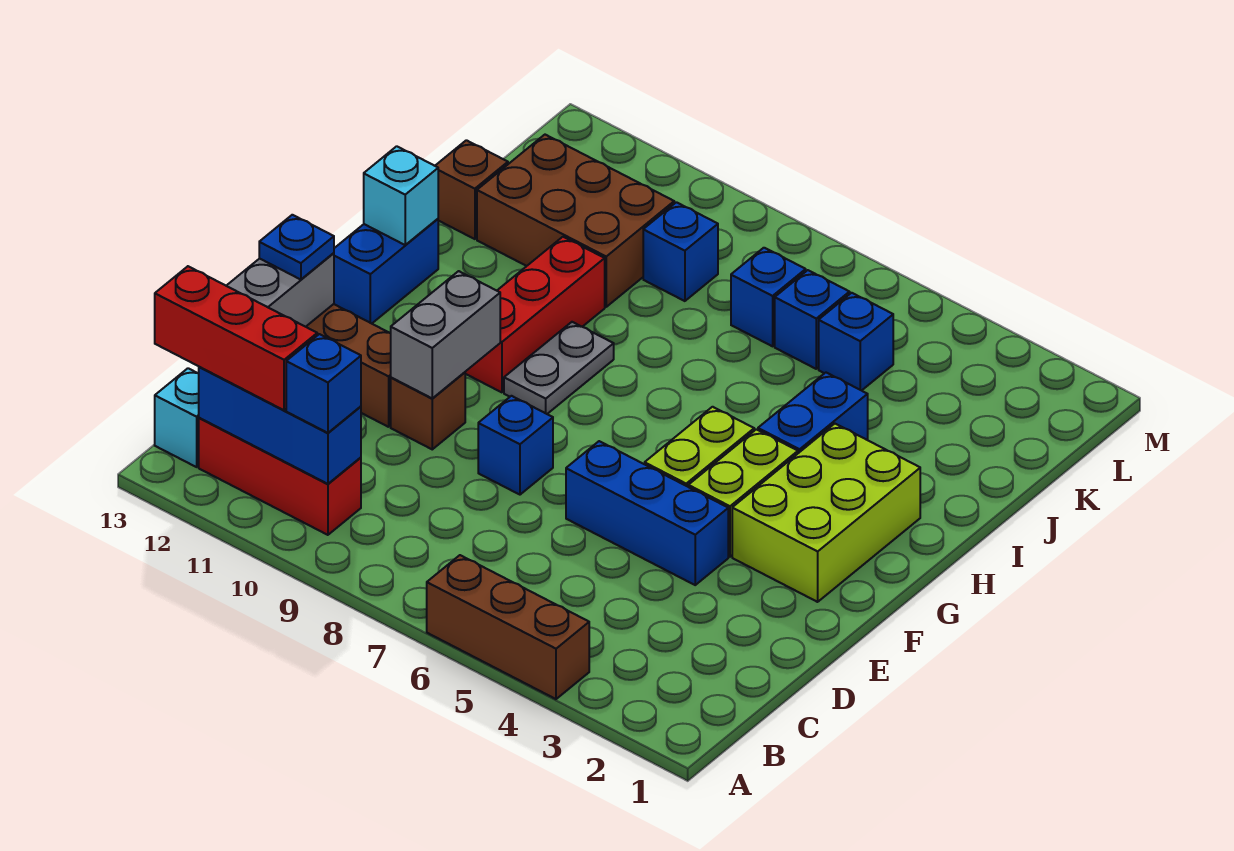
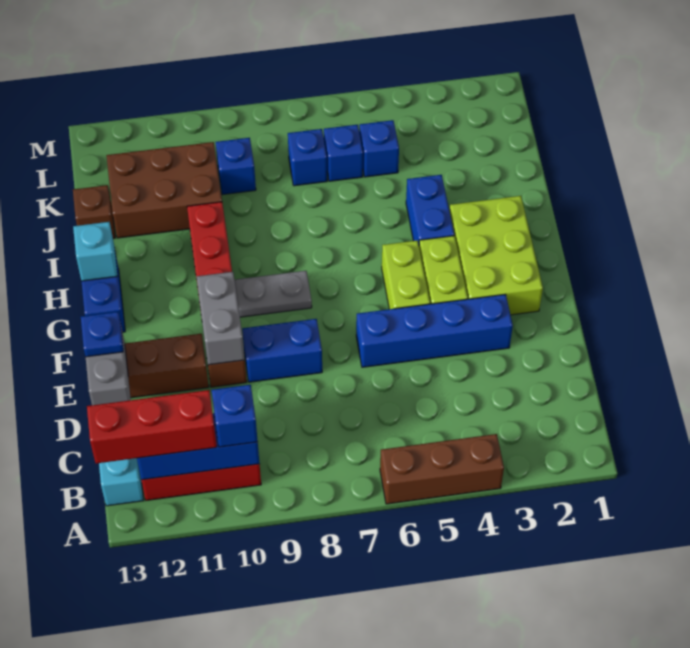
blue 1x3 brick [566,441,728,585] -> blue 1x4 brick [356,294,513,367]
blue 1x1 brick [478,396,553,495] -> blue 1x2 brick [242,319,322,382]
grey 1x2 plate [504,322,614,414] -> grey 1x2 plate turned to [235,271,312,317]

